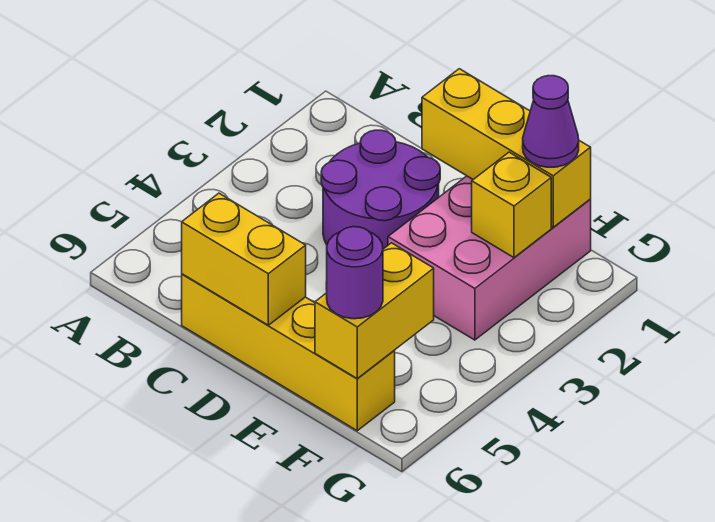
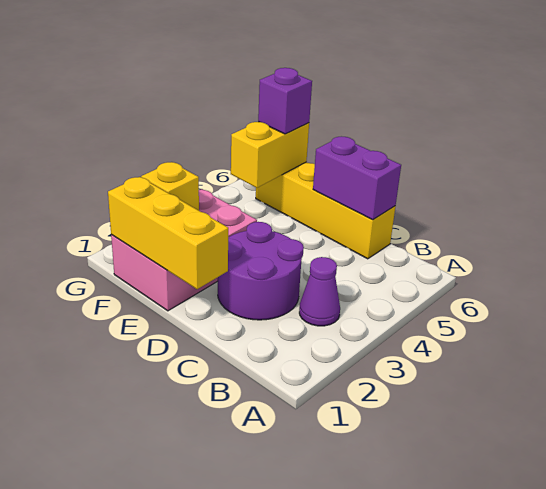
yellow 1x2 brick [182,193,306,325] -> purple 1x2 brick [313,136,401,220]
purple 1x1 cone [523,76,579,167] -> purple 1x1 cone moved to [299,257,340,326]
purple 1x1 round brick [326,227,383,319] -> purple 1x1 brick [258,68,312,134]

